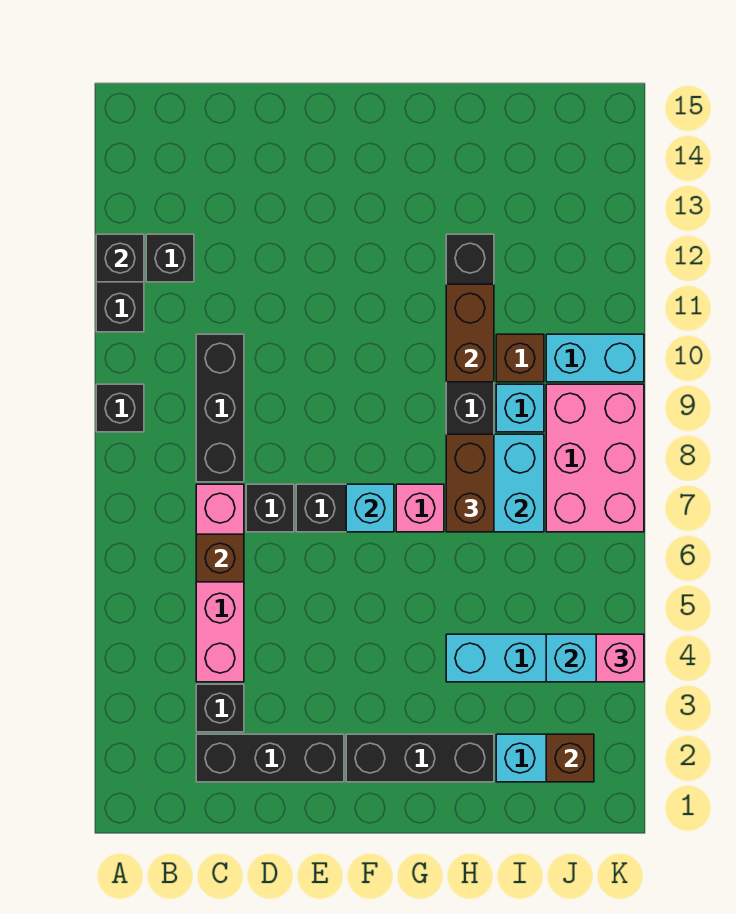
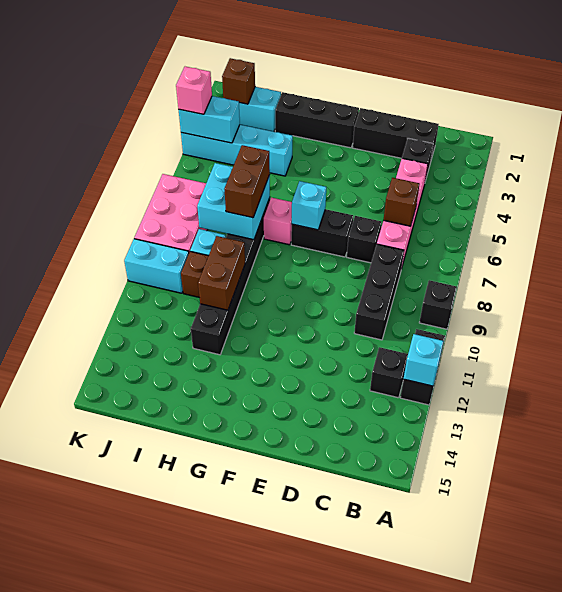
black 1x1 brick [96,234,144,282] -> cyan 1x1 brick [404,334,444,386]

